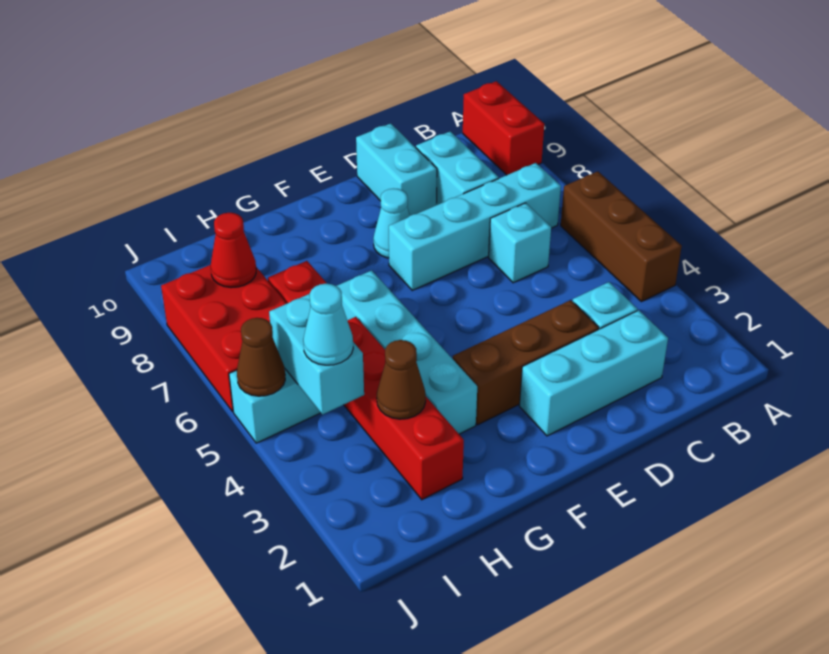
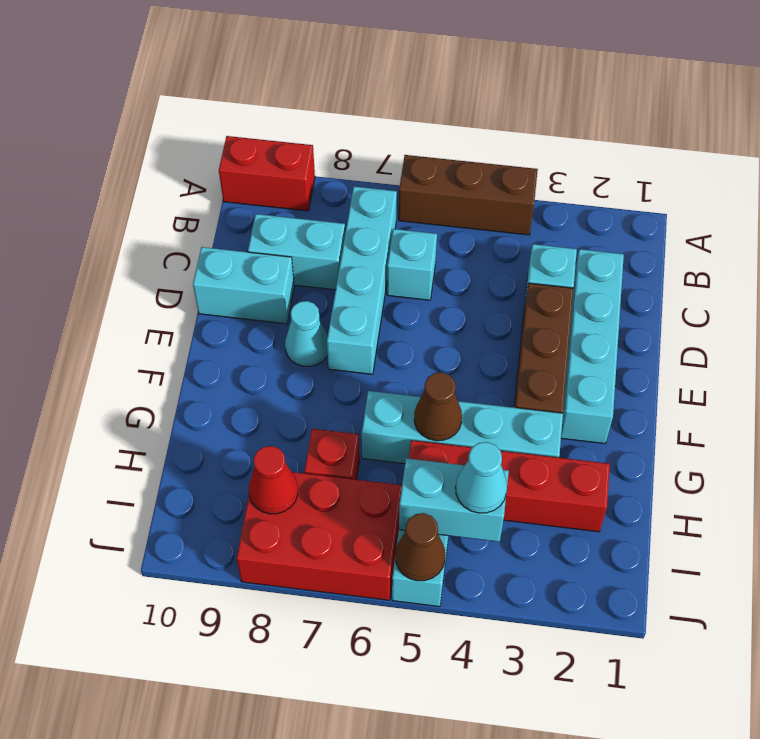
cyan 1x3 brick [520,310,668,436] -> cyan 1x4 brick [561,249,624,444]
brown 1x1 cone [377,340,426,419] -> brown 1x1 cone moved to [414,372,462,441]

